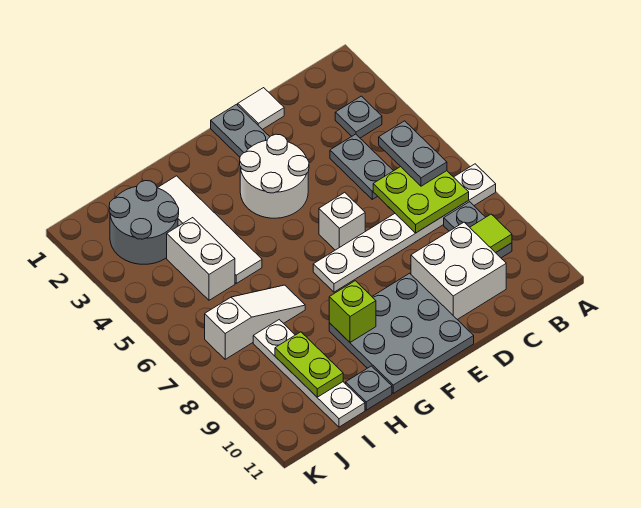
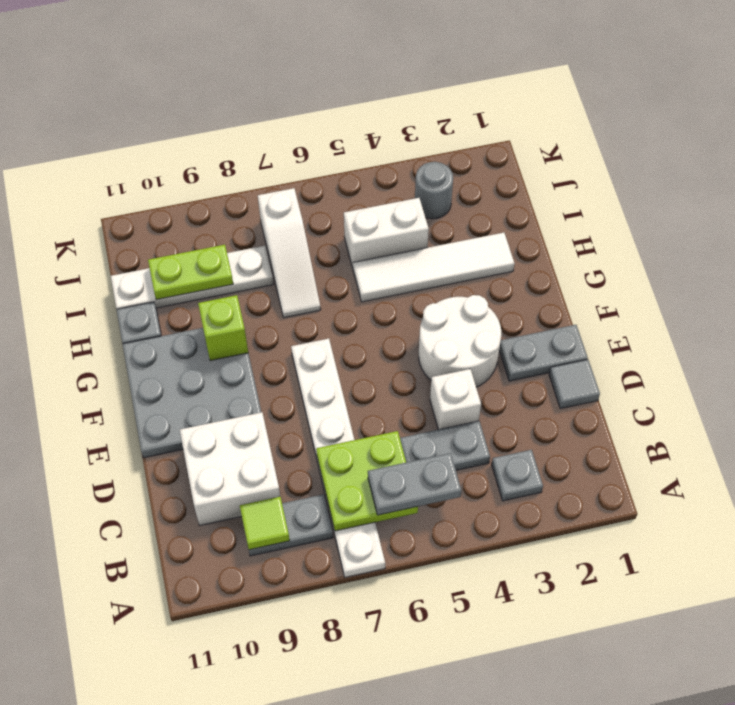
white 1x1 tile [238,88,284,130] -> grey 1x1 tile [549,360,600,409]
white 1x1 brick [319,192,365,250] -> white 1x1 brick moved to [430,369,481,430]
grey 2x2 round brick [109,181,179,264] -> grey 1x1 round brick [415,162,453,219]

